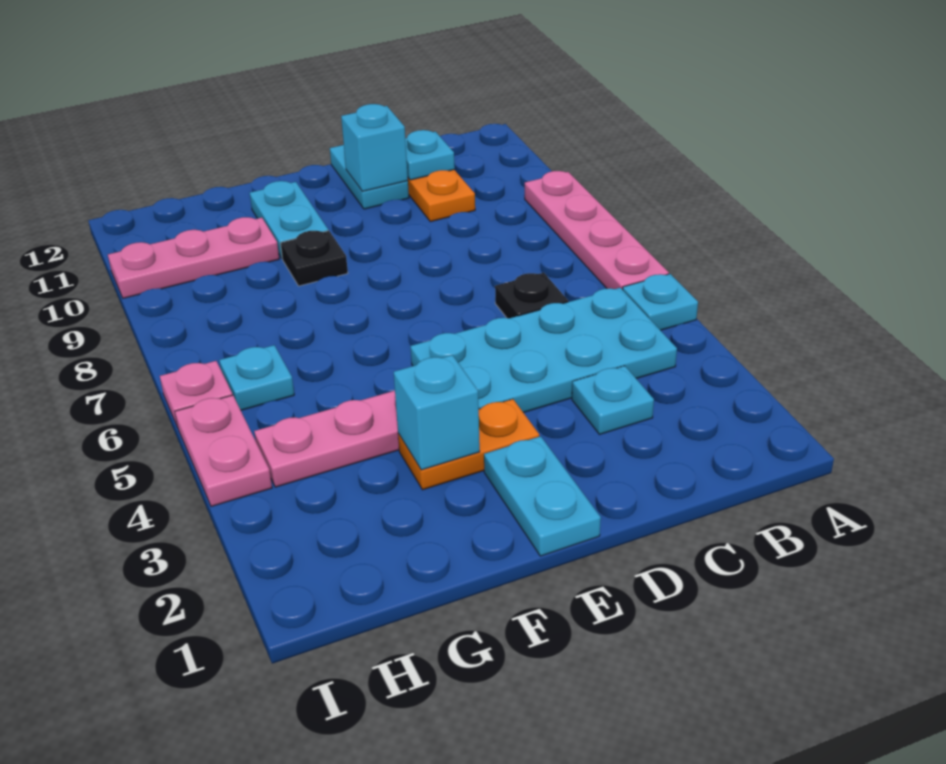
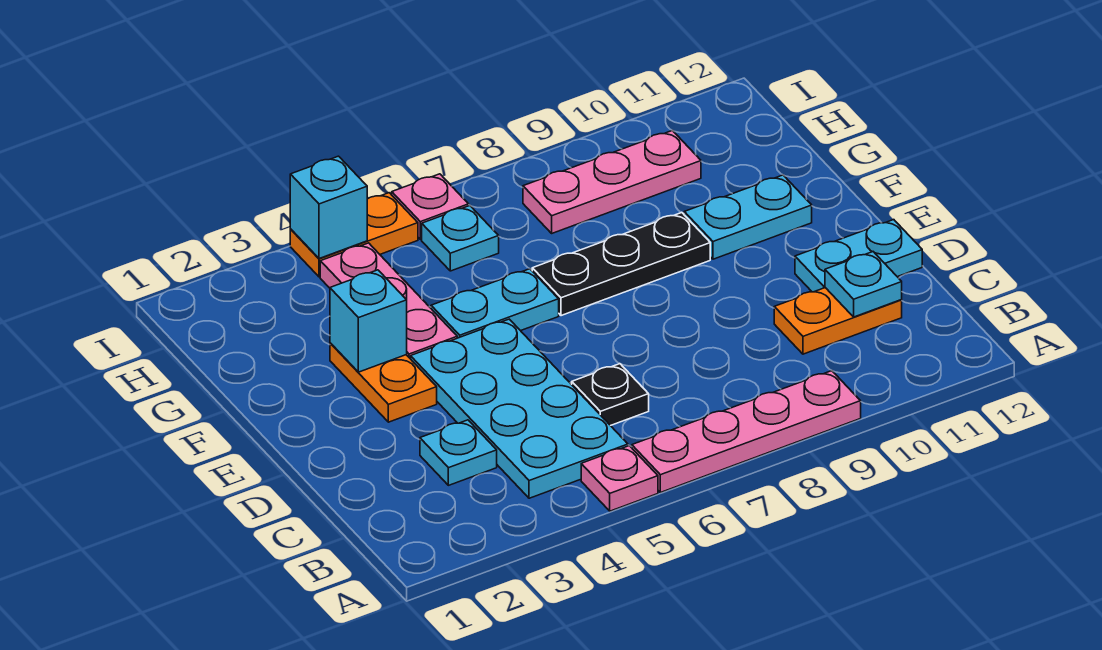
cyan 1x1 plate [623,274,698,330] -> pink 1x1 plate [581,446,658,511]
cyan 1x1 brick [341,104,408,191] -> cyan 1x1 brick moved to [290,156,367,259]
cyan 1x2 plate [484,436,601,556] -> cyan 1x2 plate moved to [431,269,559,338]
black 1x1 plate [281,231,348,286] -> black 1x3 plate [532,212,710,316]
pink 1x3 plate [108,217,279,298] -> pink 1x3 plate turned to [523,130,701,233]
pink 1x2 plate [175,395,272,507] -> orange 1x2 plate [290,193,418,277]

